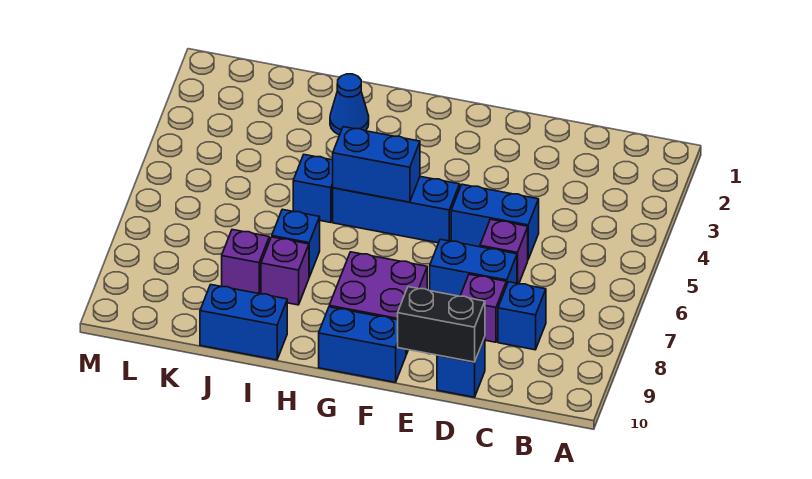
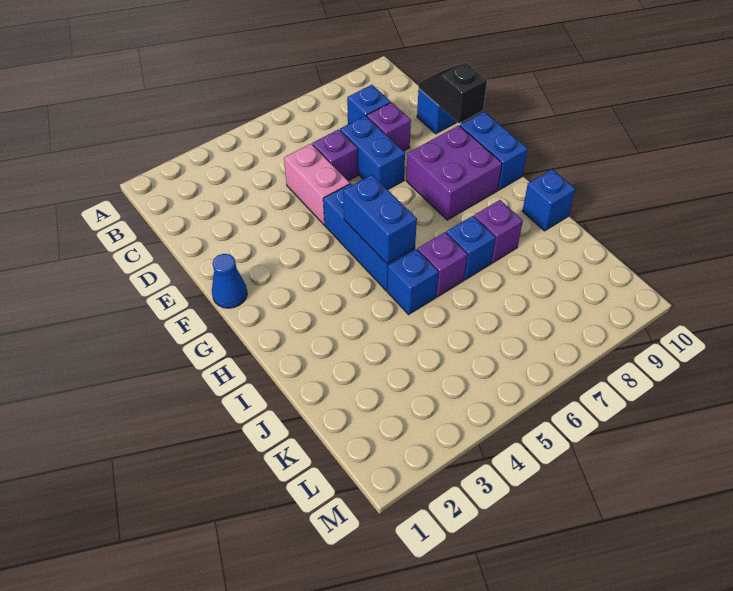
blue 1x2 brick [451,184,539,259] -> pink 1x2 brick [284,144,350,225]
black 1x2 brick [398,287,485,362] -> black 1x2 slope [419,63,487,123]
blue 1x1 cone [330,74,369,135] -> blue 1x1 cone moved to [212,254,247,308]
blue 1x2 brick [200,285,287,360] -> blue 1x1 brick [522,169,575,231]
purple 1x1 brick [222,230,269,294] -> purple 1x1 brick moved to [417,232,467,297]

